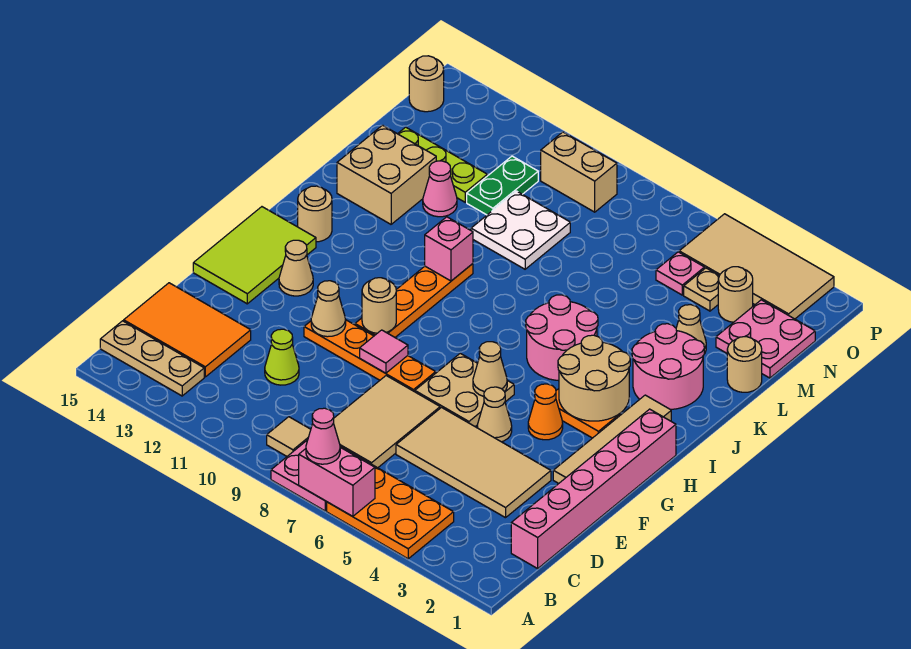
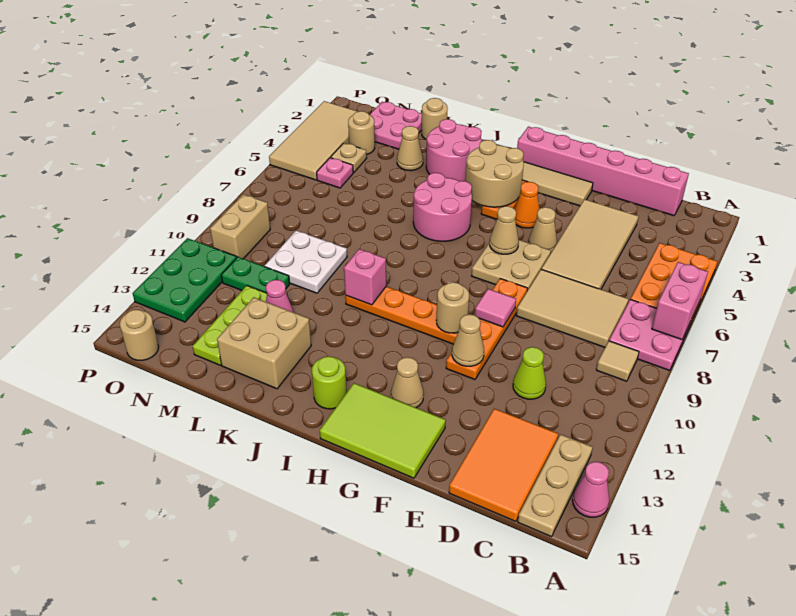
pink 1x1 cone [306,408,340,464] -> pink 1x1 cone moved to [573,462,609,517]
tan 1x1 round brick [298,186,332,242] -> lime 1x1 round brick [312,356,347,409]
none -> green 2x3 plate [133,238,237,322]

